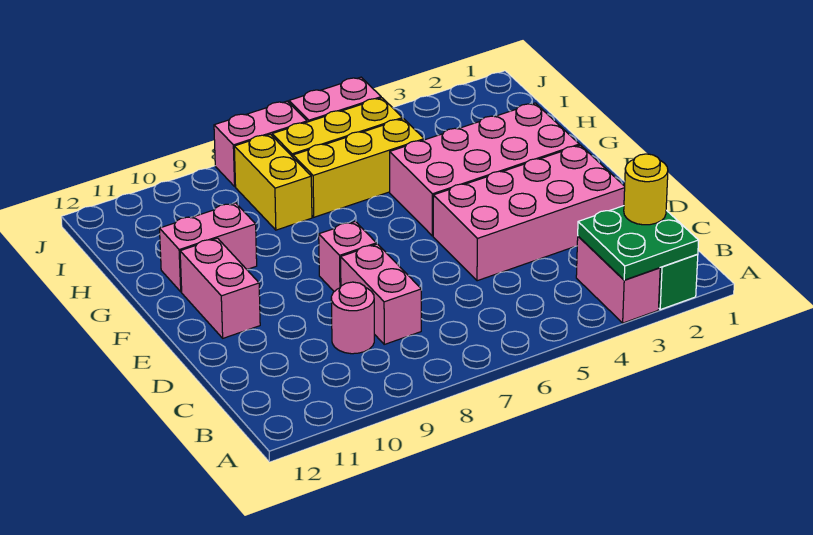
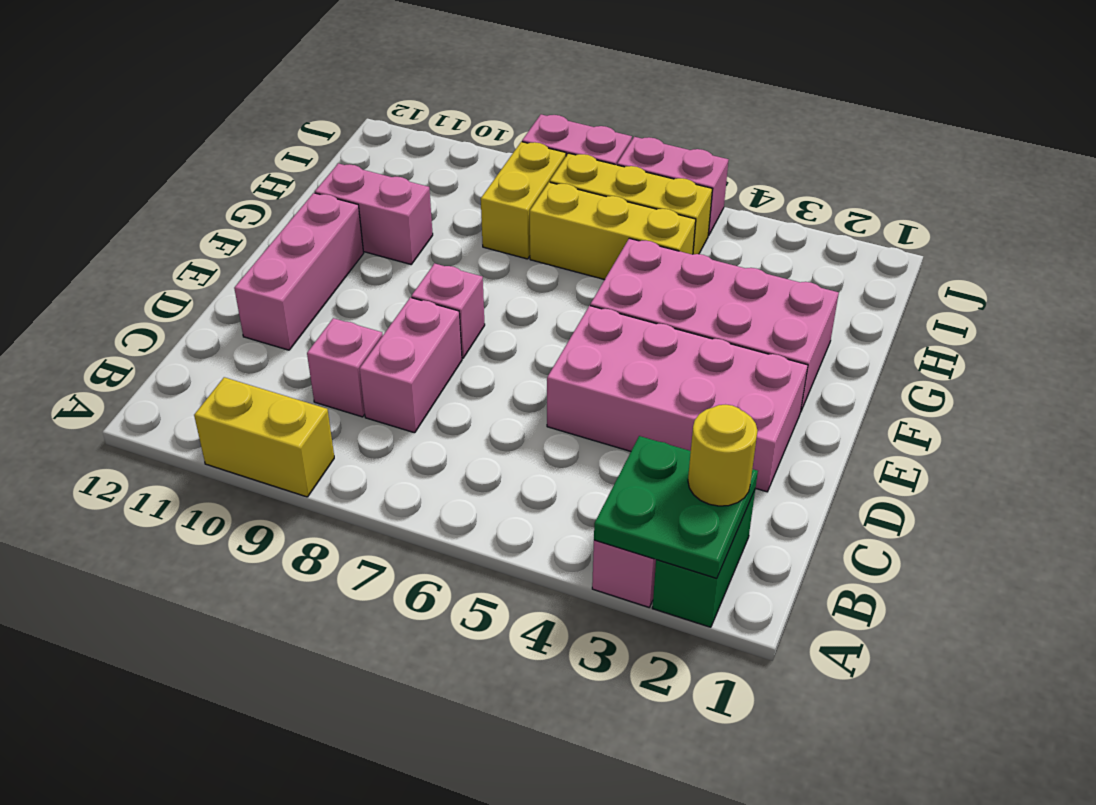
none -> yellow 1x2 brick [194,377,334,497]
pink 1x1 round brick [331,282,374,354] -> pink 1x1 brick [307,318,383,417]
pink 1x2 brick [180,238,260,338] -> pink 1x3 brick [234,193,364,350]

